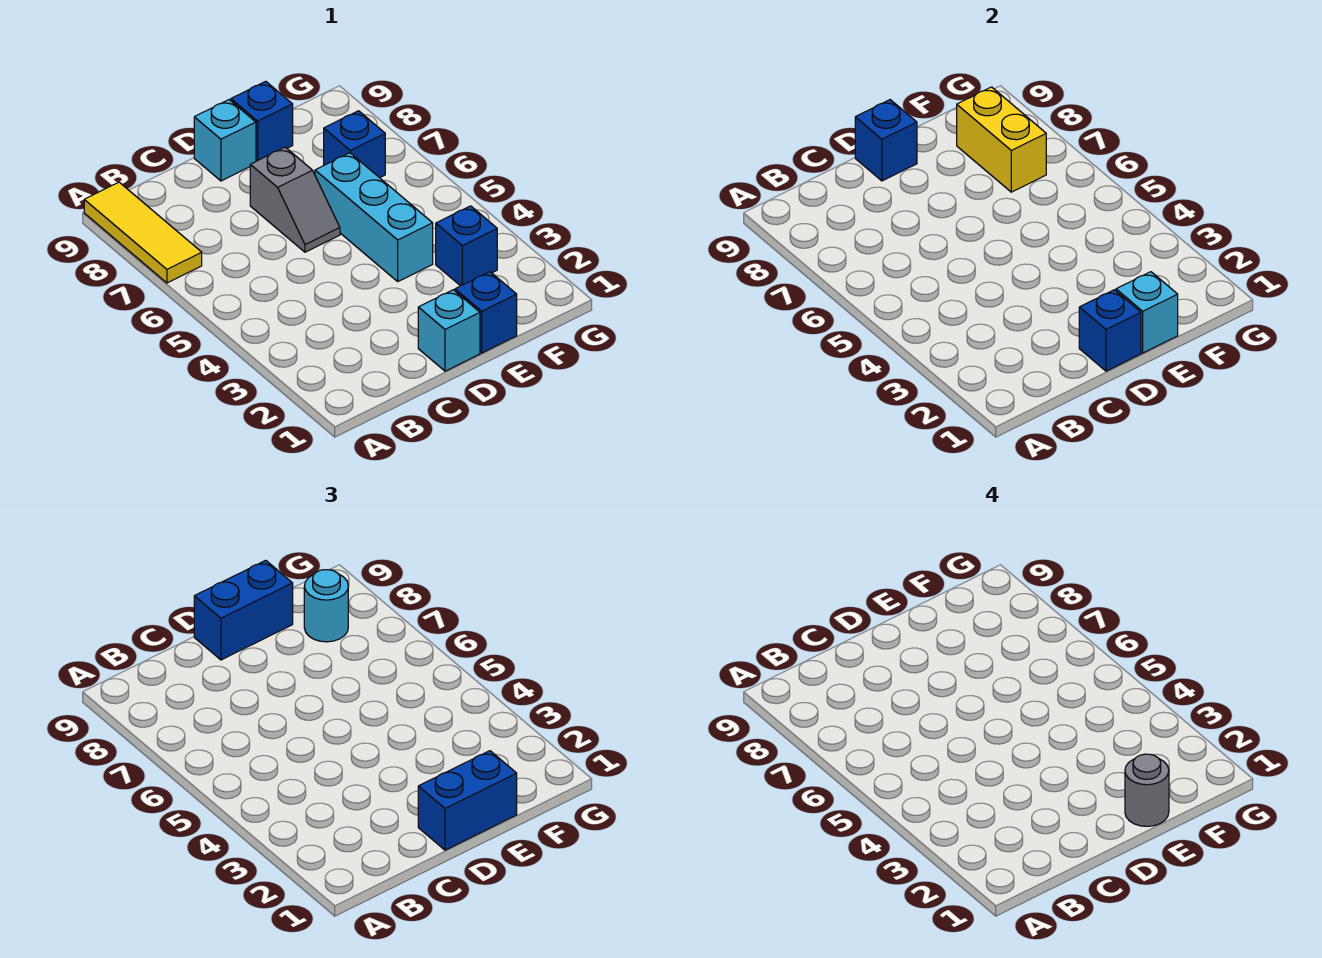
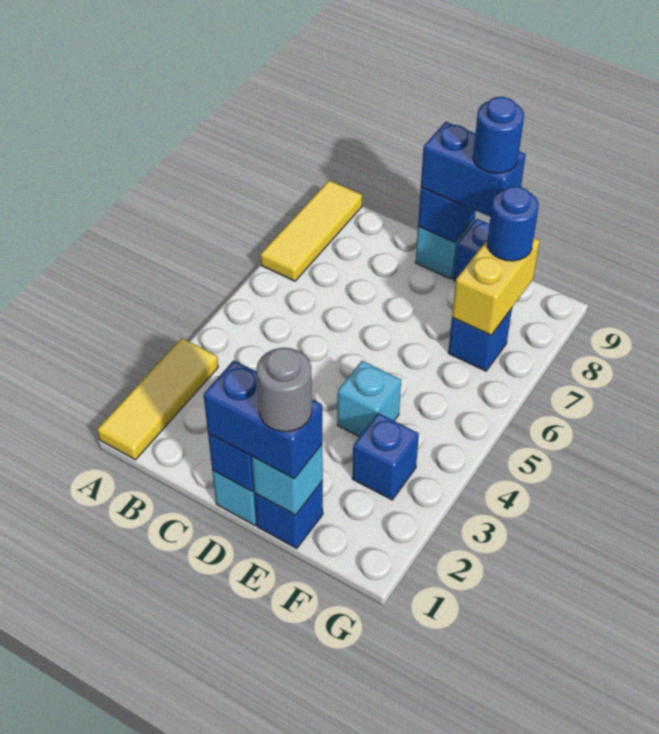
none -> yellow 1x3 tile [97,338,218,460]
grey 1x2 slope [250,147,340,252] -> none
cyan 1x3 brick [315,153,433,281] -> cyan 1x1 brick [337,361,401,437]
none -> blue 1x1 round brick [473,97,524,173]
cyan 1x1 round brick [304,570,348,642] -> blue 1x1 round brick [487,186,539,261]

